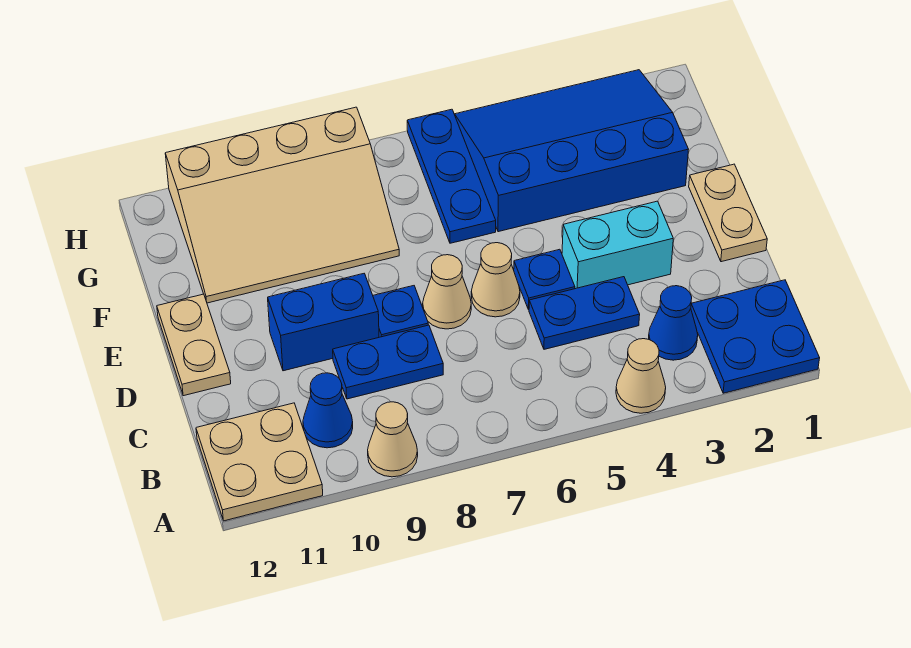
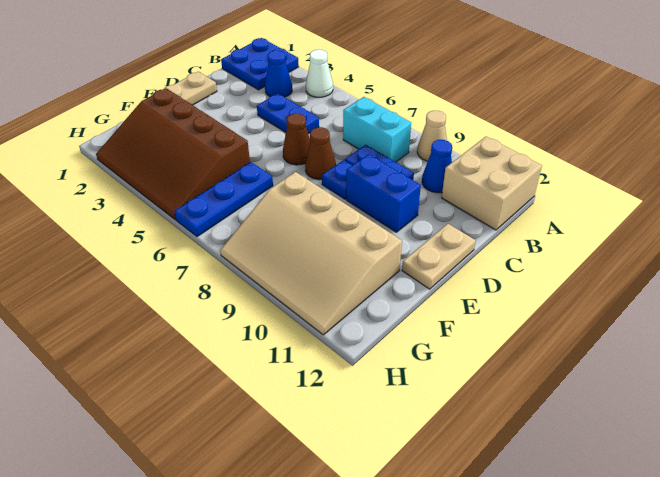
tan 1x1 cone [616,339,666,413] -> white 1x1 cone [306,50,333,97]
tan 2x2 plate [196,403,323,521] -> tan 2x2 brick [442,137,542,230]
cyan 1x2 brick [562,201,673,289] -> cyan 1x2 brick moved to [343,97,411,162]
blue 1x1 plate [514,249,575,310] -> none
tan 1x1 cone [471,243,520,317] -> brown 1x1 cone [283,114,310,165]
tan 1x1 cone [423,255,471,329] -> brown 1x1 cone [305,127,336,180]
blue 3x4 slope [455,70,688,232] -> brown 3x4 slope [96,88,250,220]
tan 3x4 slope [165,107,399,303] -> tan 3x4 slope turned to [220,172,402,335]

